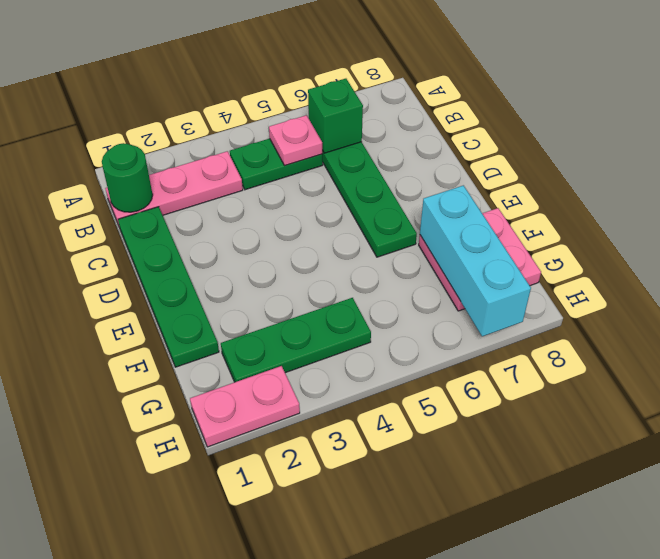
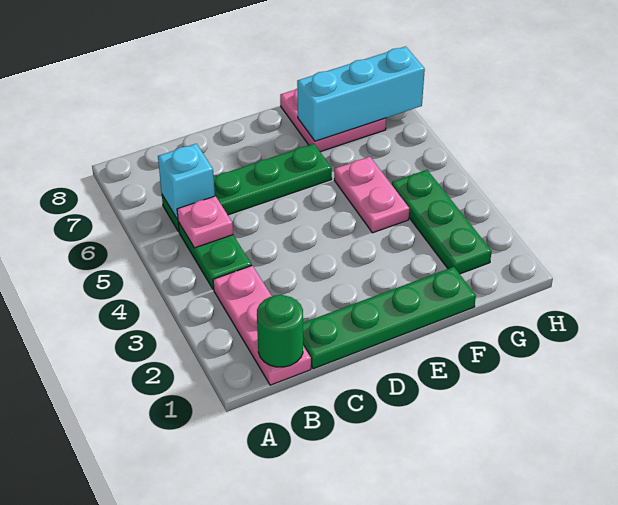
green 1x1 brick [308,79,363,153] -> cyan 1x1 brick [158,144,215,220]
pink 1x2 plate [190,366,300,447] -> pink 1x2 plate moved to [334,157,409,233]

